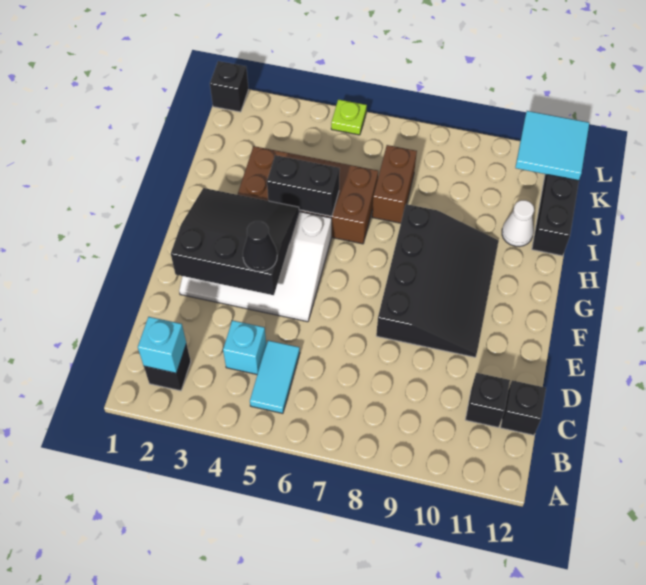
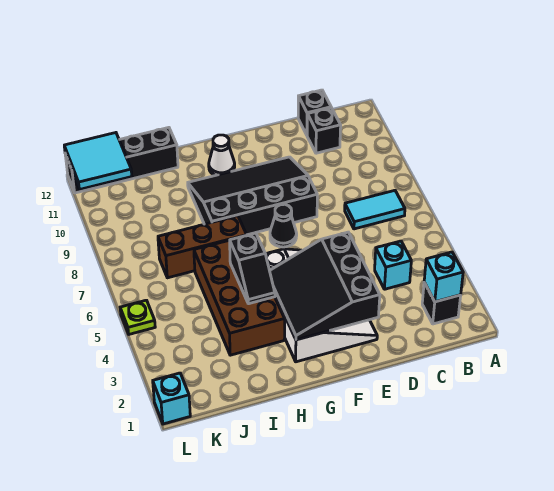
cyan 1x2 tile [250,340,300,413] -> cyan 1x2 tile moved to [345,190,405,229]
black 1x1 cone [243,221,277,272] -> black 1x1 cone moved to [270,204,297,247]
black 1x2 brick [267,155,340,216] -> black 1x2 slope [230,233,275,304]
brown 1x2 brick [372,145,417,223] -> brown 1x3 brick [158,216,247,278]
white 1x1 cone [502,200,534,247] -> white 1x1 cone moved to [209,135,235,175]
black 1x1 brick [210,61,248,112] -> cyan 1x1 brick [153,373,190,424]

